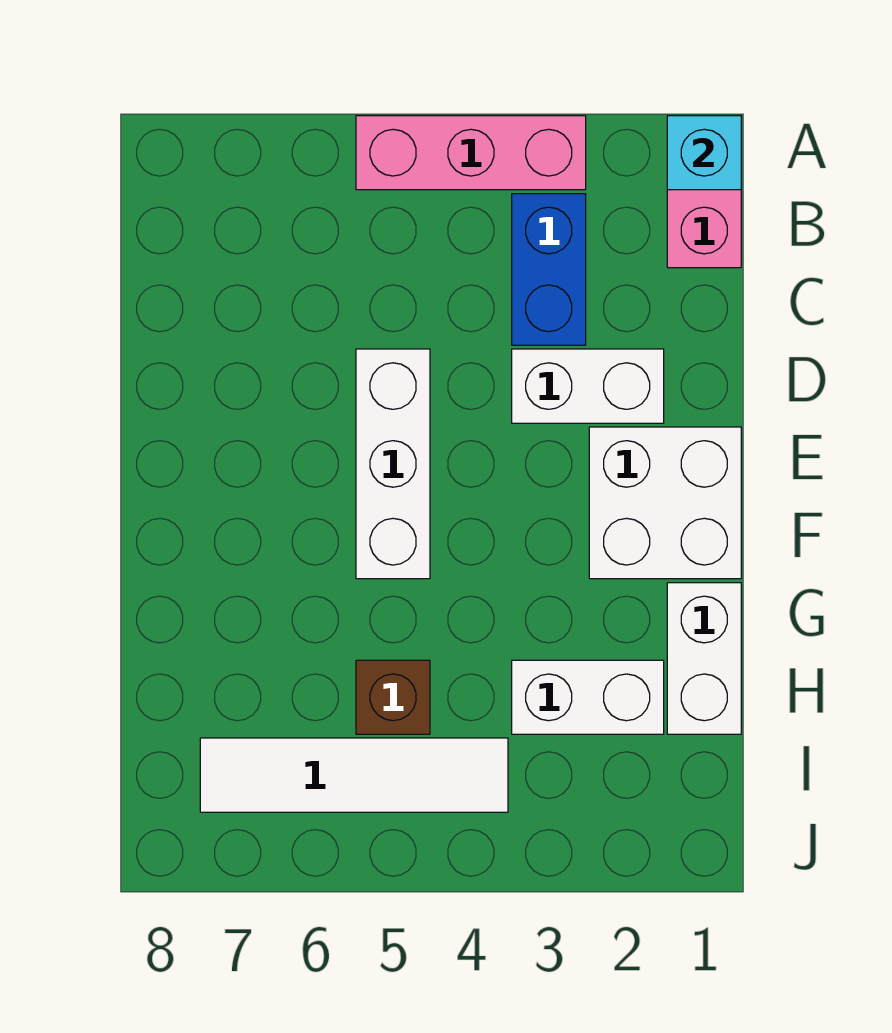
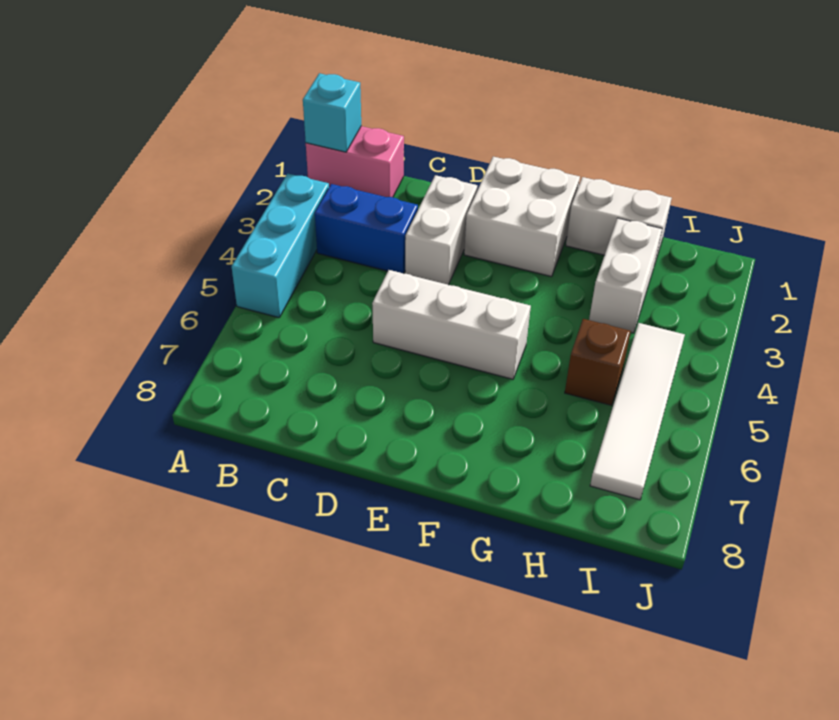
pink 1x3 brick [356,116,586,190] -> cyan 1x3 brick [231,174,329,318]

